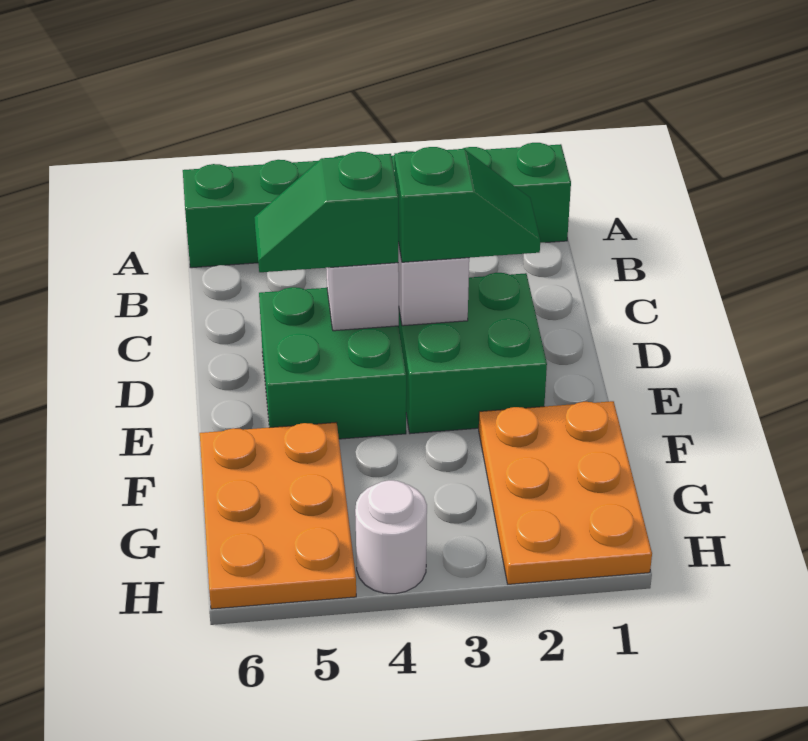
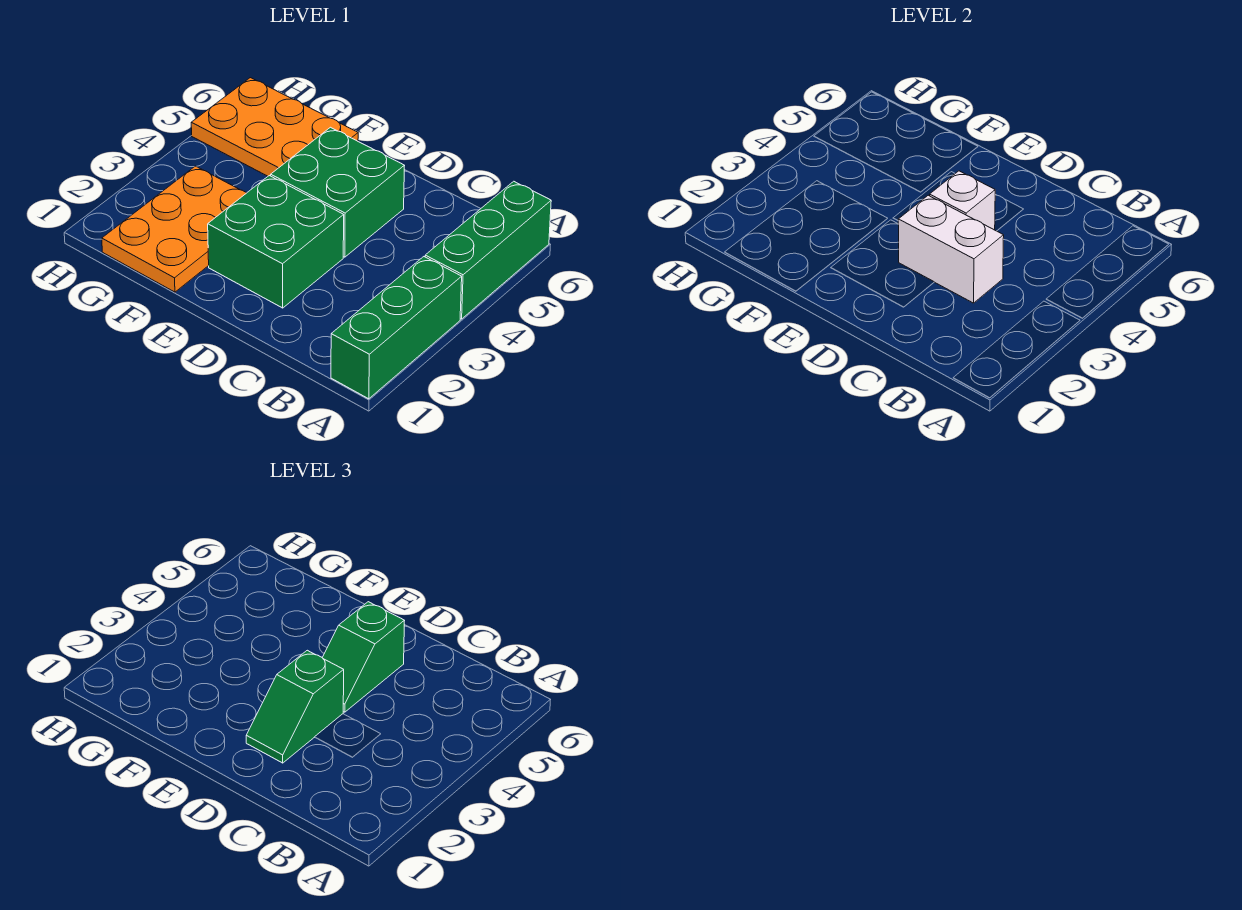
green 1x2 slope [254,152,398,272] -> green 1x2 slope turned to [322,602,405,712]
orange 2x3 plate [479,401,652,584] -> orange 2x3 plate turned to [102,166,246,292]
white 1x1 round brick [355,480,427,594] -> none

